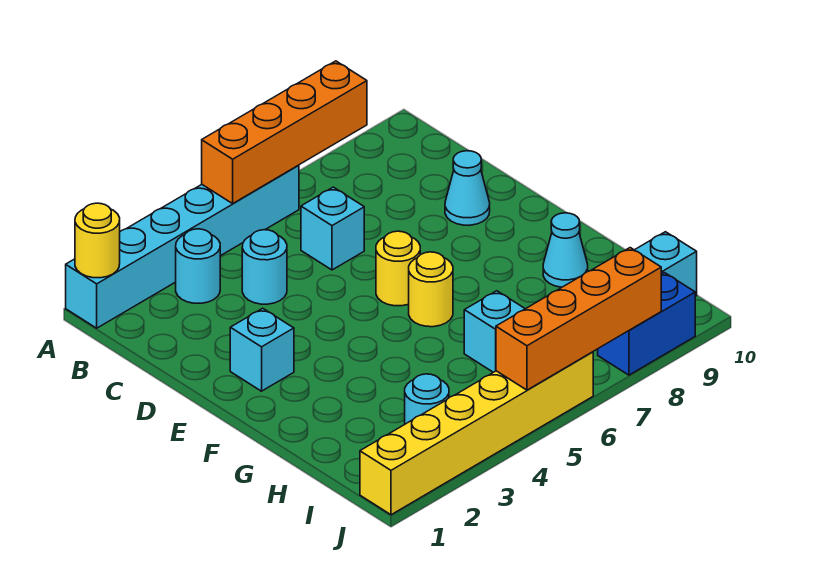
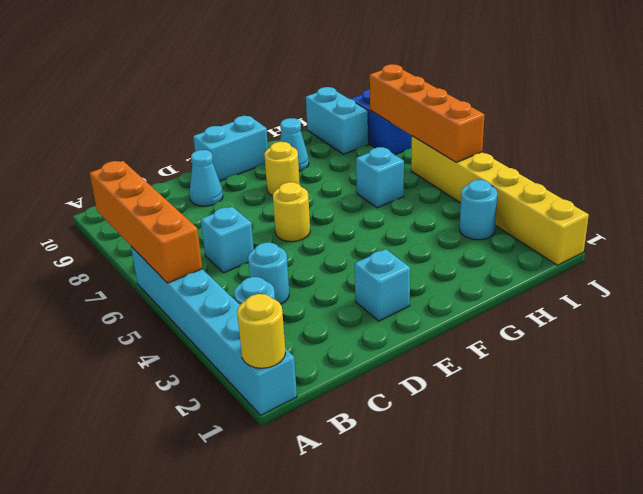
none -> cyan 1x2 brick [193,116,268,181]
yellow 1x1 round brick [409,252,453,327] -> yellow 1x1 round brick moved to [264,142,300,196]

